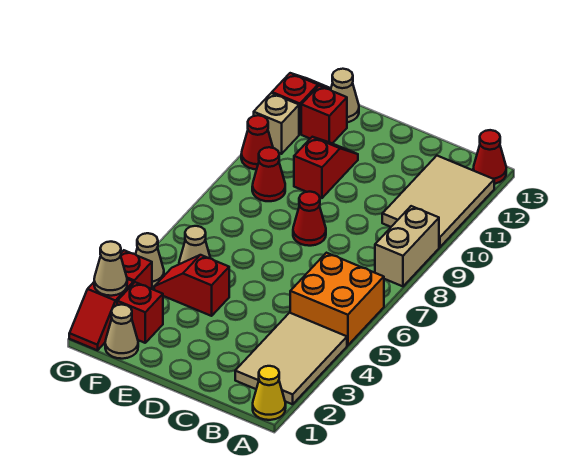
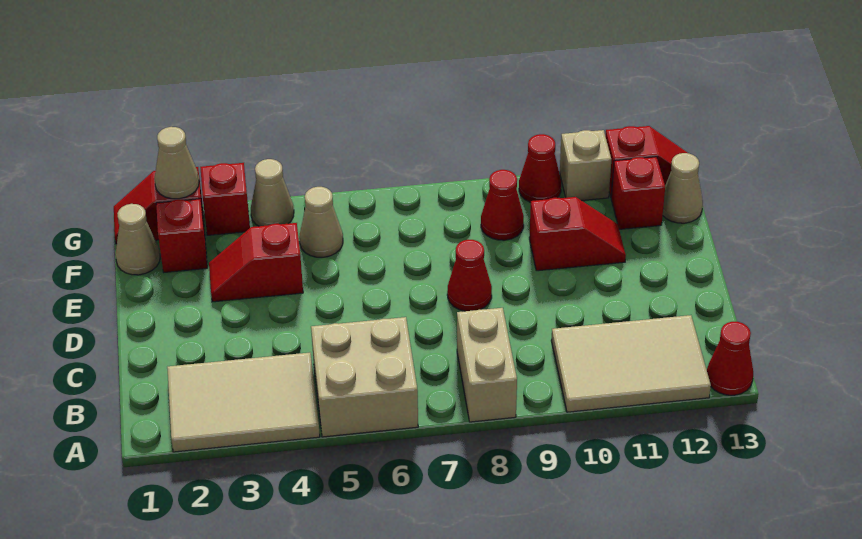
yellow 1x1 cone [253,366,286,420] -> none
orange 2x2 brick [290,253,384,345] -> tan 2x2 brick [311,317,418,437]
tan 1x2 brick [375,206,439,286] -> tan 1x2 brick turned to [457,308,517,422]
red 1x2 slope [154,255,229,316] -> red 1x2 slope turned to [209,223,303,302]

